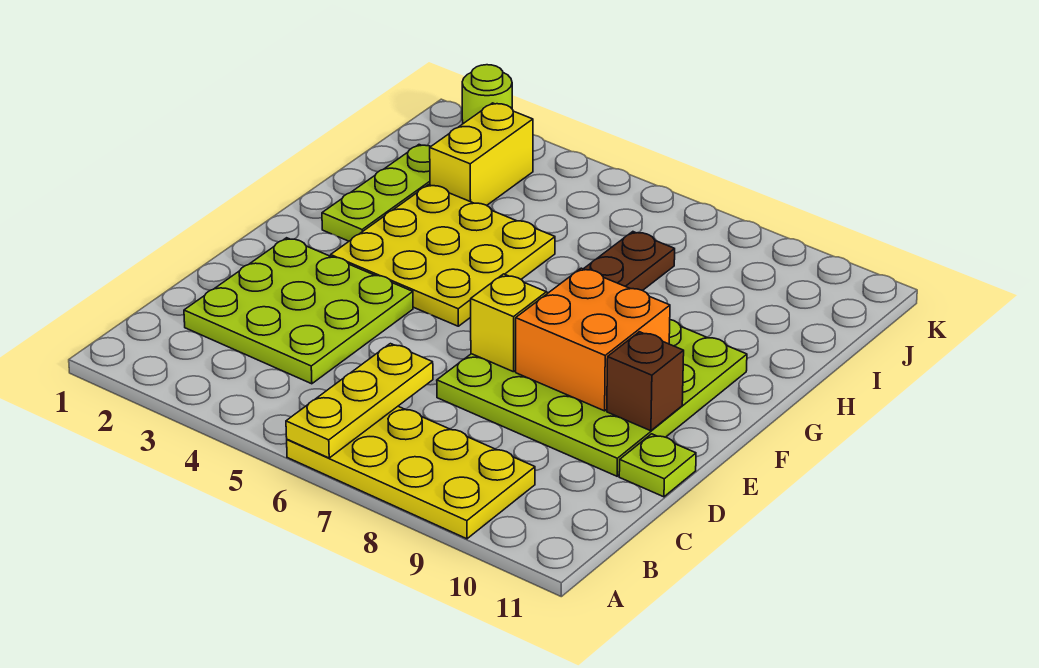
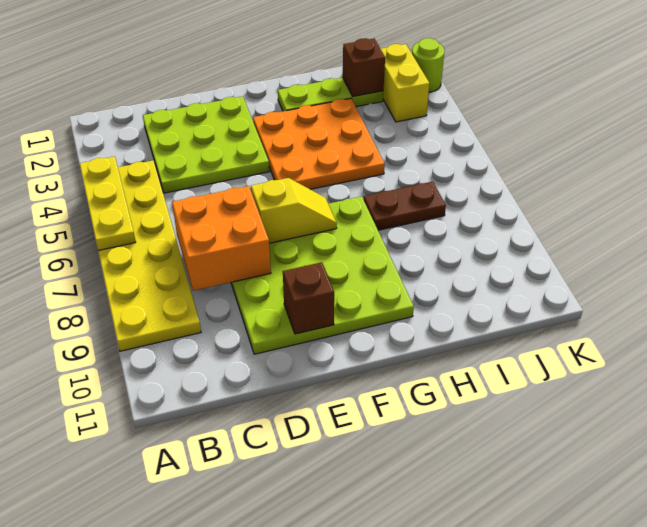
yellow 2x4 plate [287,406,535,539] -> yellow 2x6 plate [98,160,201,351]
yellow 1x3 plate [286,344,433,458] -> yellow 1x3 plate turned to [80,156,136,250]
lime 1x1 plate [619,434,696,497] -> none
orange 2x2 brick [516,268,670,411] -> orange 2x2 brick moved to [172,186,271,291]
yellow 3x3 plate [331,185,555,326] -> orange 3x3 plate [253,98,385,189]
none -> brown 1x1 brick [343,38,385,96]
yellow 1x2 brick [430,103,533,205] -> yellow 1x2 brick turned to [381,44,430,122]

